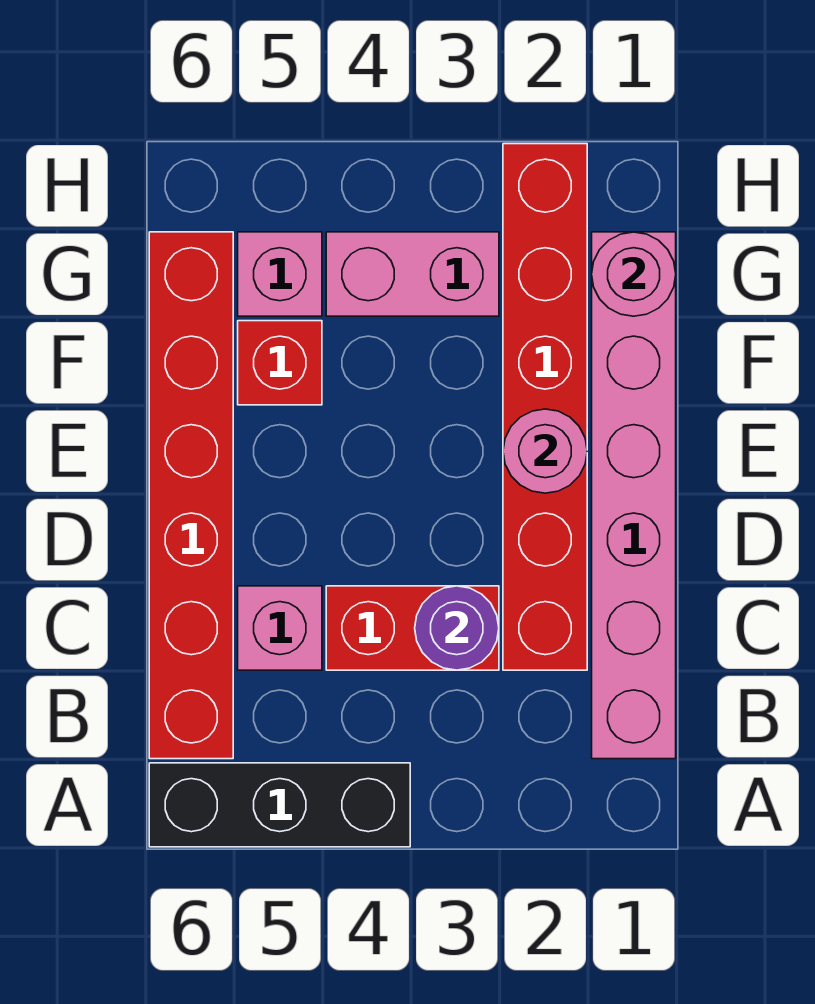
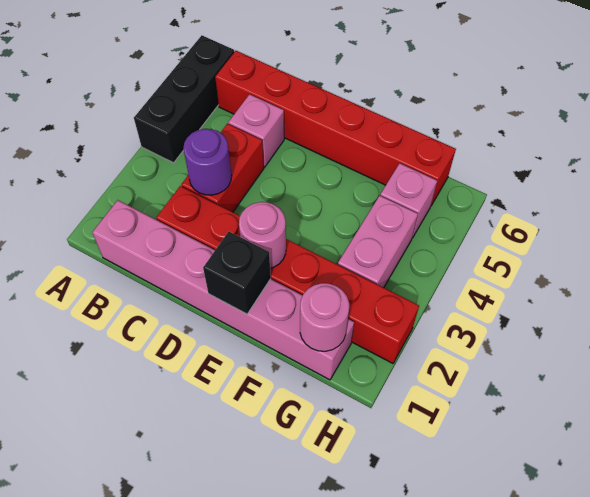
none -> black 1x1 brick [203,232,271,314]
red 1x1 brick [238,321,322,405] -> none

